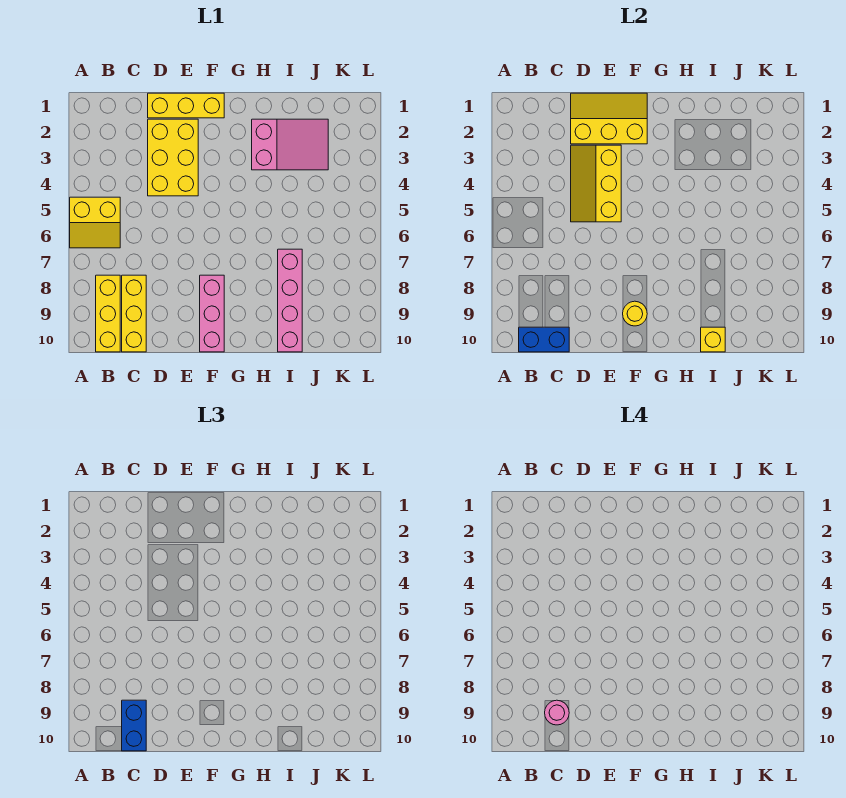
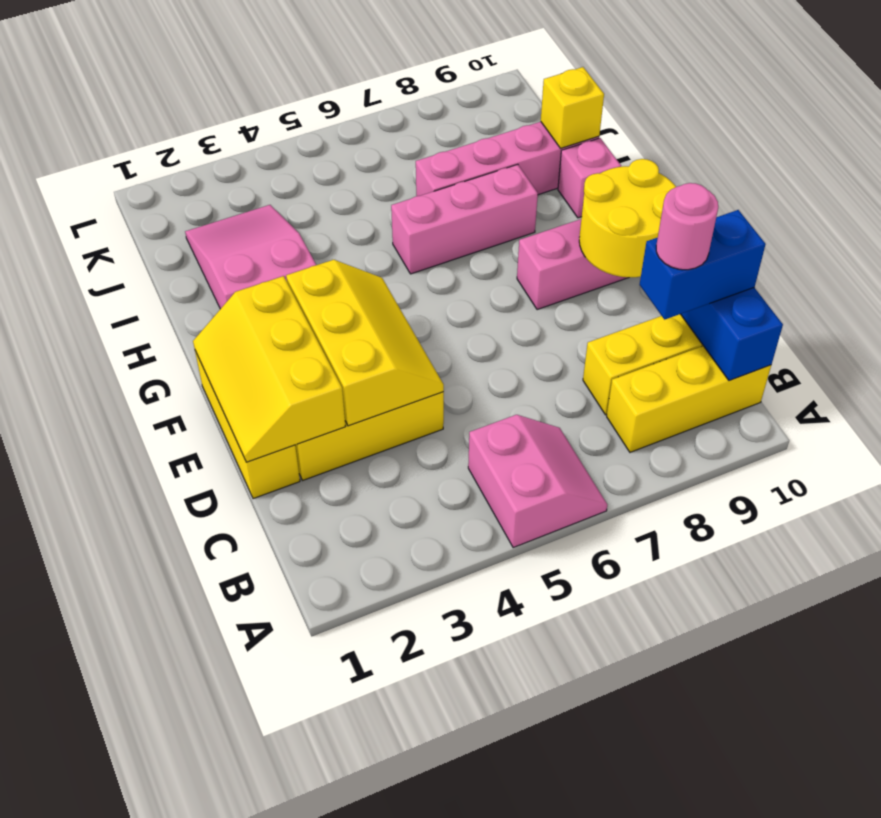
yellow 2x2 slope [70,197,120,248] -> pink 2x2 slope [468,415,607,548]
yellow 2x3 slope [571,145,621,222] -> yellow 2x3 slope turned to [286,260,444,426]
yellow 1x1 round brick [623,301,647,326] -> yellow 2x2 round brick [579,159,676,277]
none -> pink 1x3 brick [391,164,538,274]
none -> pink 1x1 brick [558,138,621,218]

